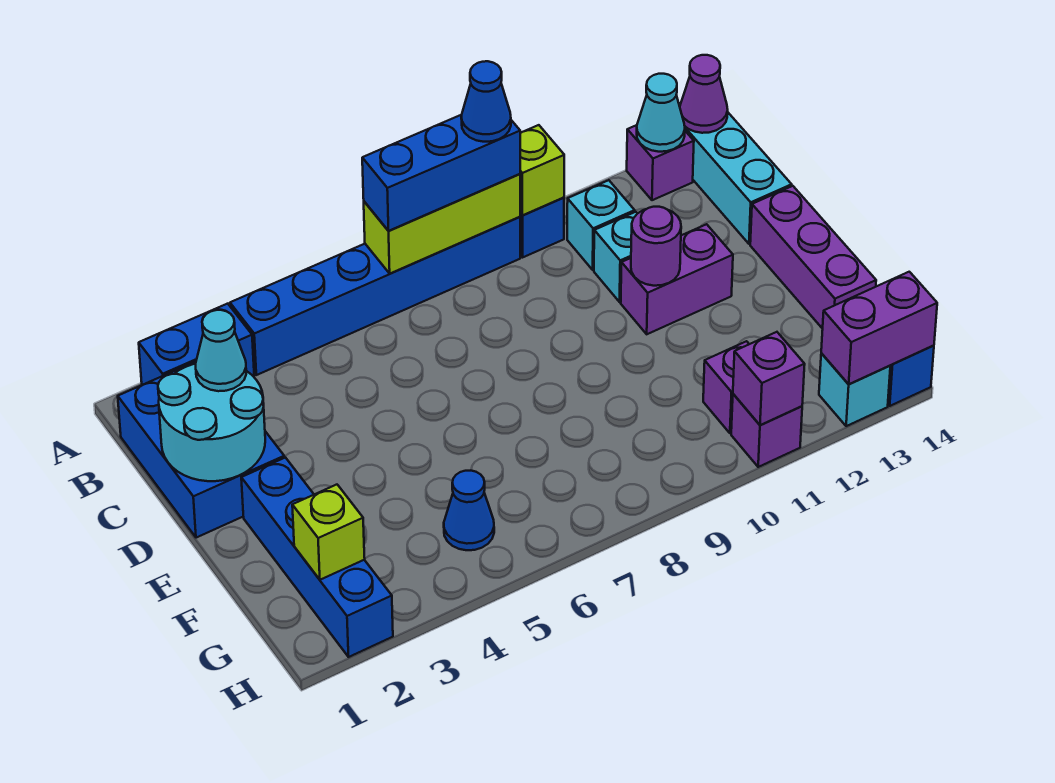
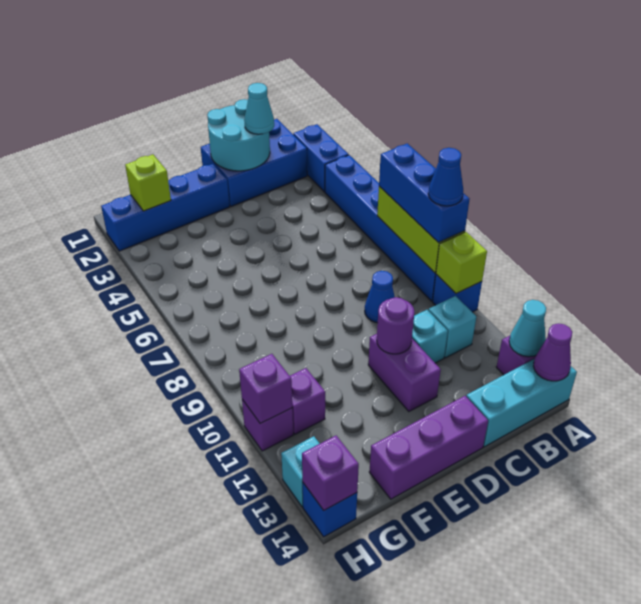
blue 1x1 cone [444,470,494,550] -> blue 1x1 cone moved to [365,271,395,323]
purple 1x2 brick [821,272,937,384] -> purple 1x1 brick [302,436,359,510]

